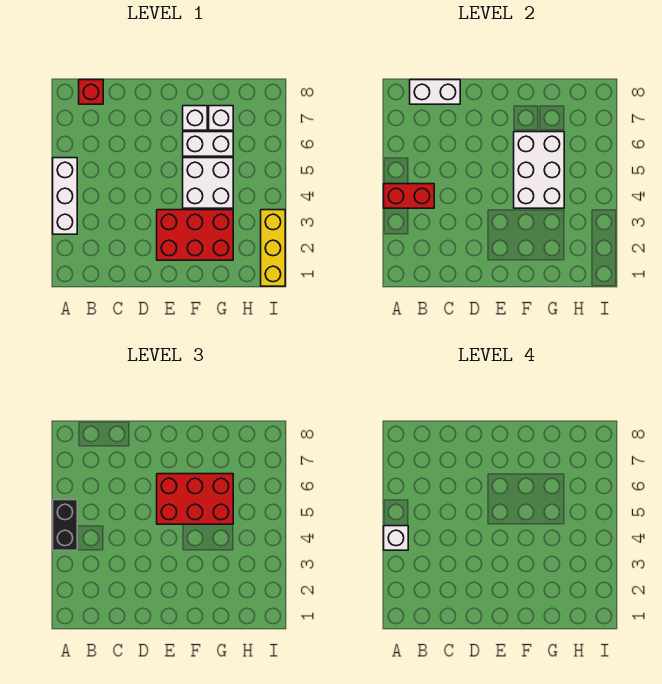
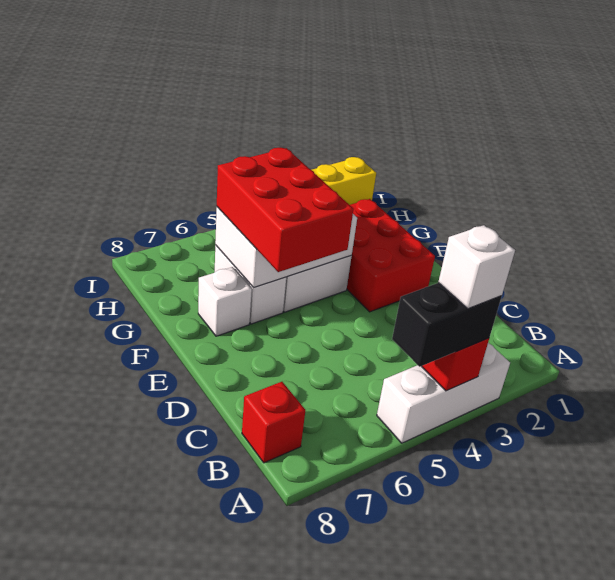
white 1x2 brick [410,80,460,104] -> none
white 1x1 brick [209,106,233,130] -> none

